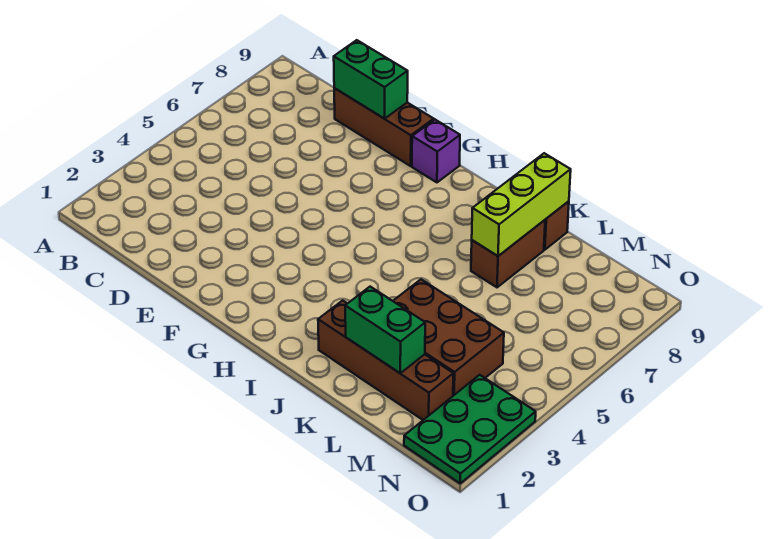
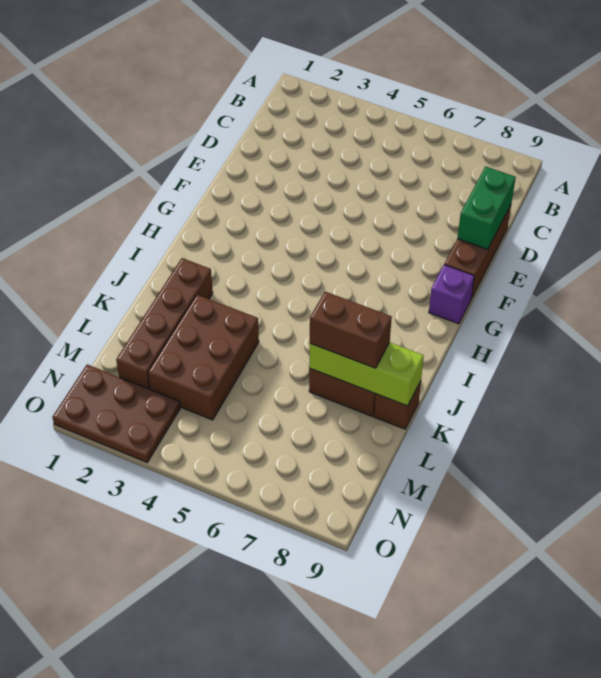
green 1x2 brick [345,287,425,373] -> none
none -> brown 1x2 brick [310,292,392,368]
green 2x3 plate [404,375,536,483] -> brown 2x3 plate [52,364,180,462]

